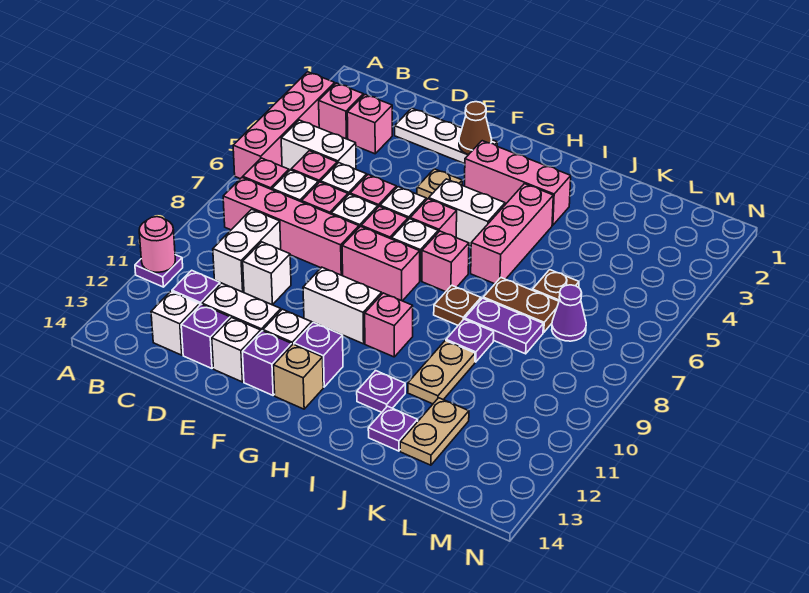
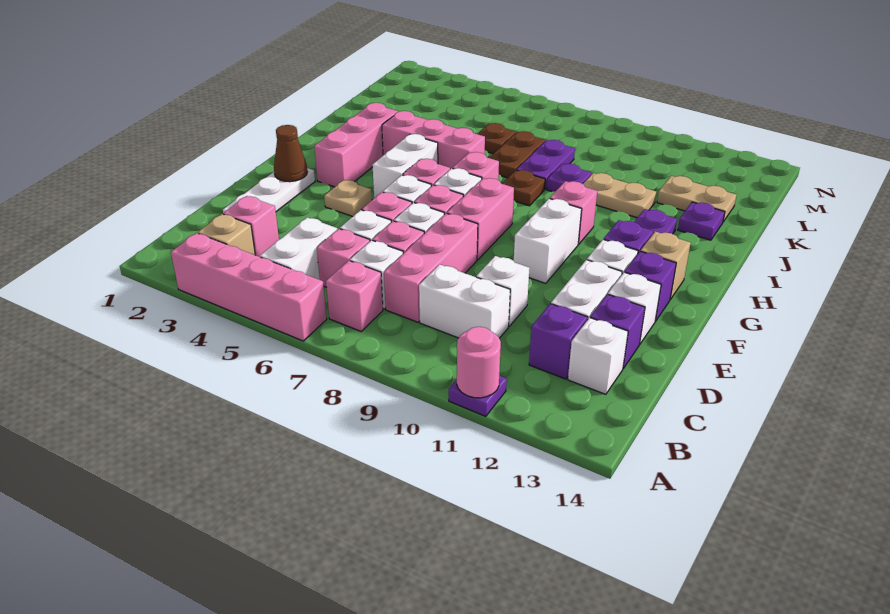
pink 1x1 brick [319,83,363,139] -> tan 1x1 brick [198,214,255,255]
pink 1x4 brick [223,177,359,275] -> pink 1x3 brick [384,213,478,322]
purple 1x1 cone [552,285,586,341] -> none

